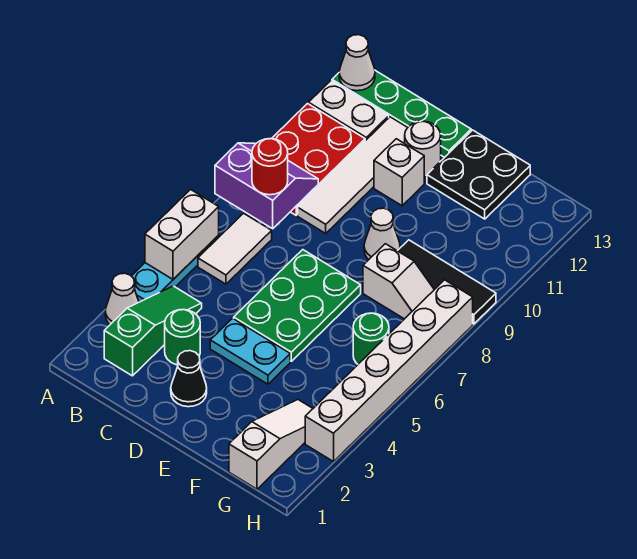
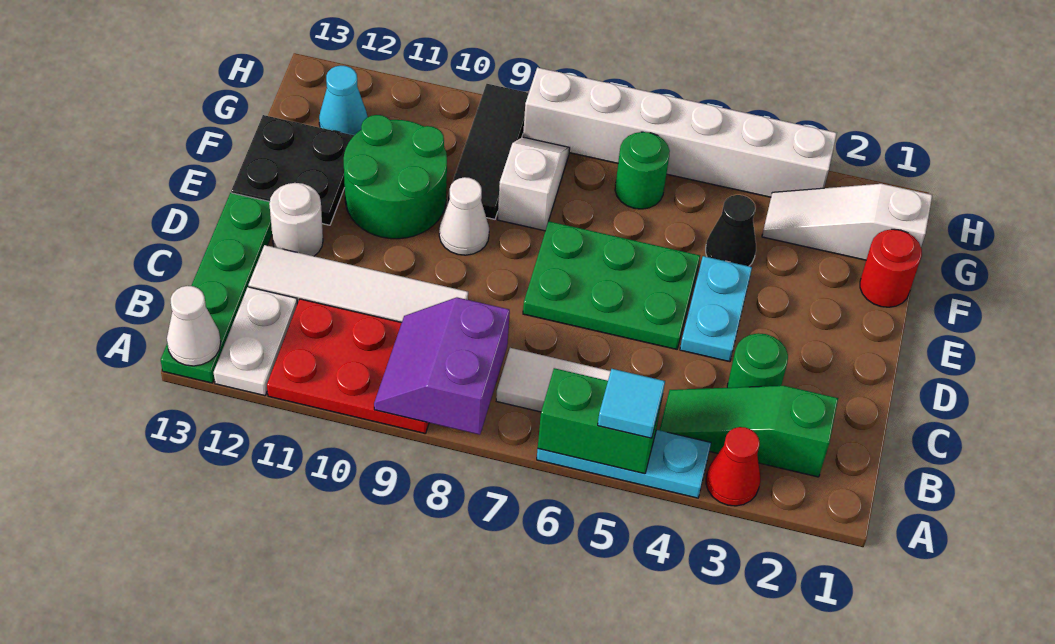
white 1x1 cone [105,273,139,324] -> red 1x1 cone [706,427,760,506]
white 1x2 brick [145,190,219,279] -> green 1x2 brick [538,368,662,474]
none -> cyan 1x1 tile [598,369,665,438]
red 1x1 round brick [252,139,288,195] -> red 1x1 round brick moved to [860,229,922,307]
black 1x1 cone [171,351,207,407] -> black 1x1 cone moved to [706,195,756,266]
white 1x1 brick [374,139,424,206] -> none
none -> green 2x2 round brick [344,115,447,239]
none -> cyan 1x1 cone [319,66,367,135]

